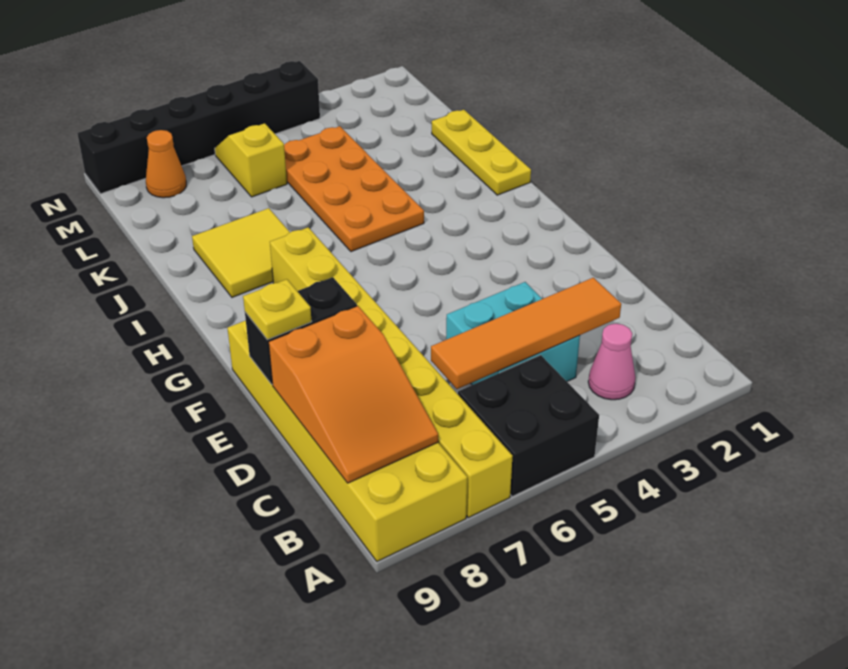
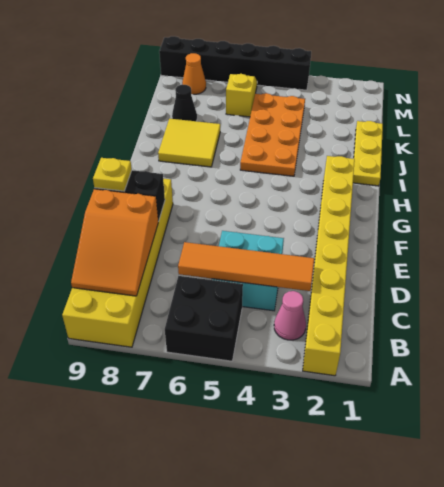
yellow 1x8 brick [270,227,512,518] -> yellow 1x8 brick moved to [303,156,355,376]
none -> black 1x1 cone [172,85,197,121]

